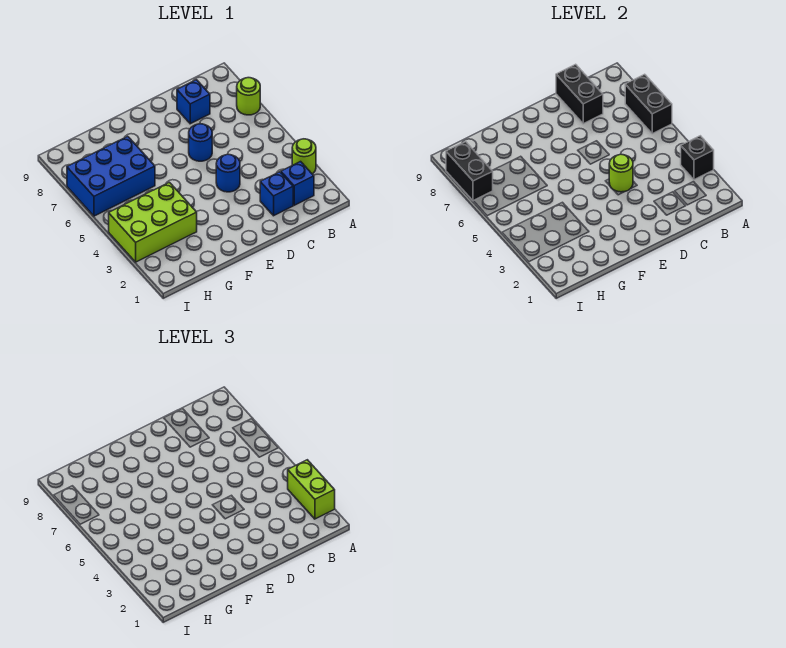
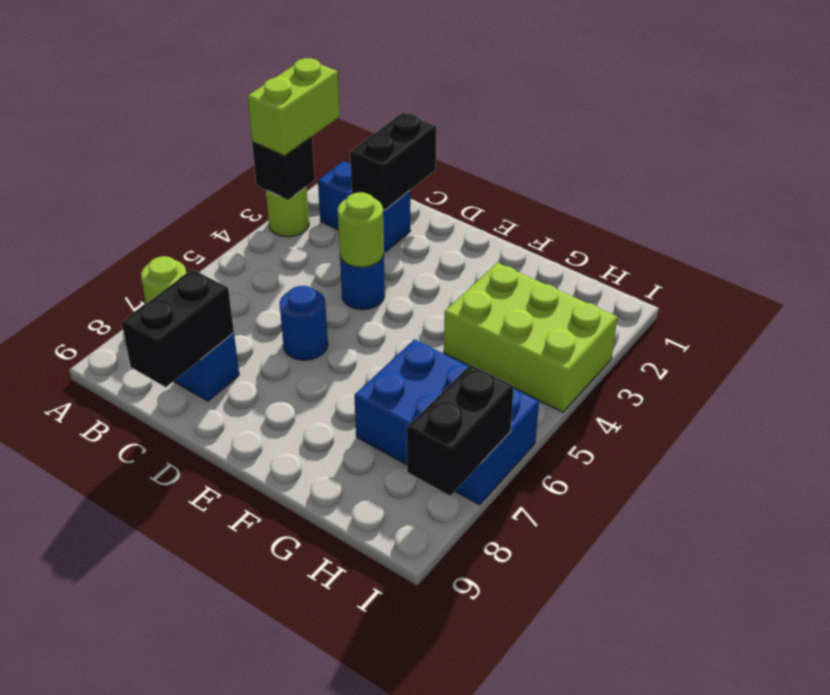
black 1x2 brick [625,74,672,134] -> black 1x2 brick moved to [350,113,436,210]

